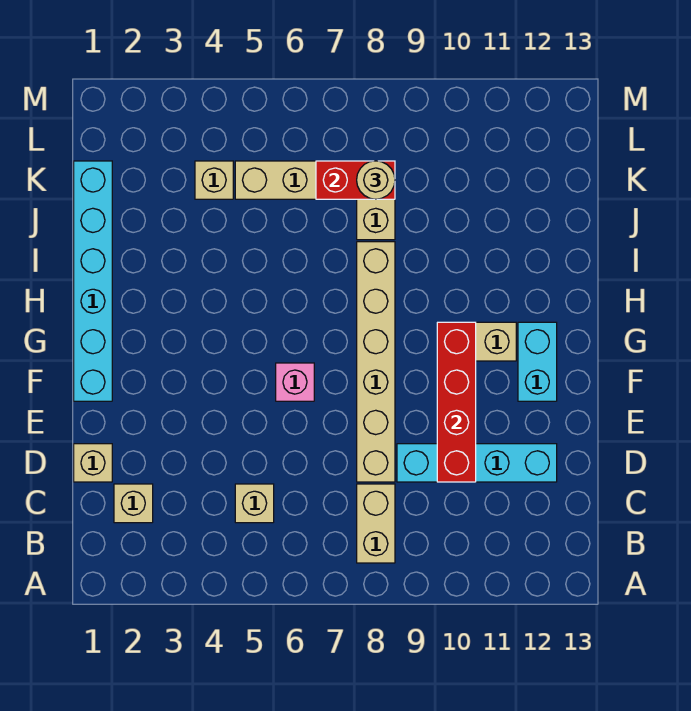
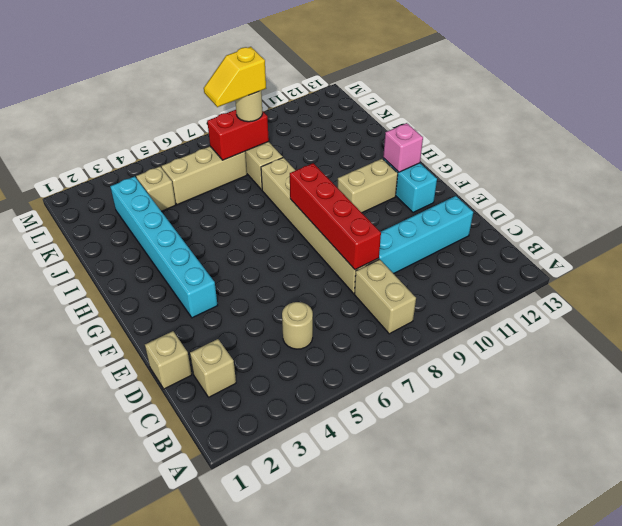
tan 1x1 brick [235,484,274,523] -> tan 1x1 round brick [282,302,313,349]
red 1x4 brick [437,322,476,482] -> red 1x4 brick moved to [290,163,381,270]
cyan 1x6 brick [74,161,112,401] -> cyan 1x6 brick moved to [110,176,218,318]
pink 1x1 brick [276,363,314,401] -> pink 1x1 brick moved to [383,123,423,172]
none -> yellow 1x2 slope [204,47,266,107]

